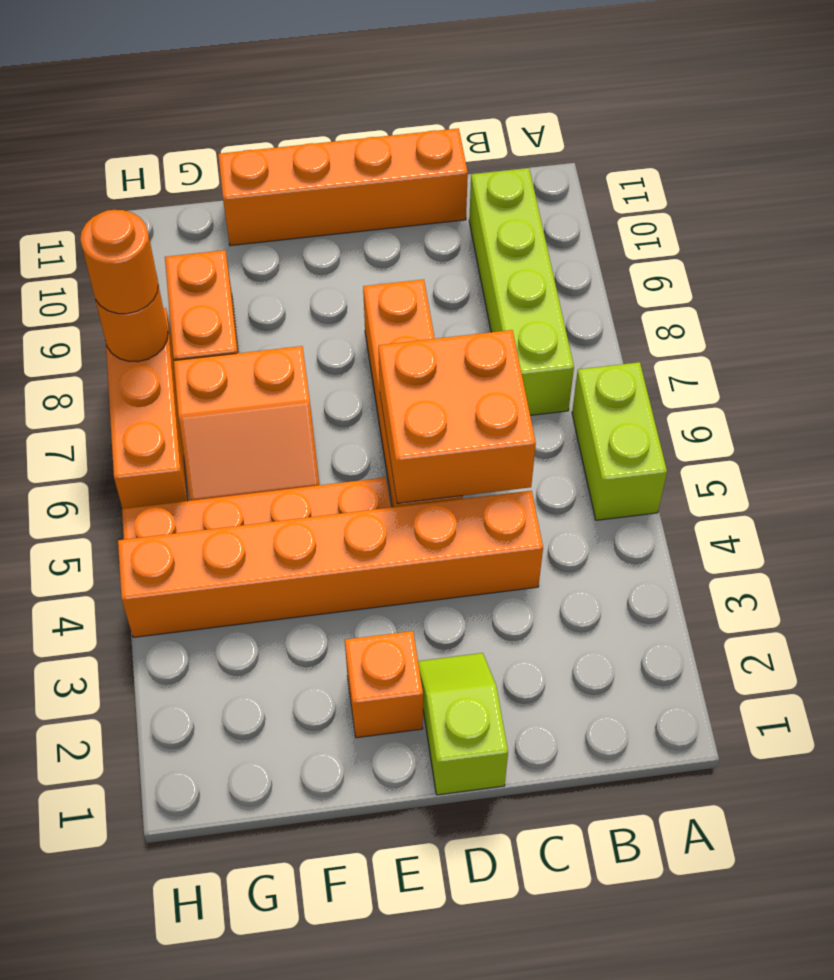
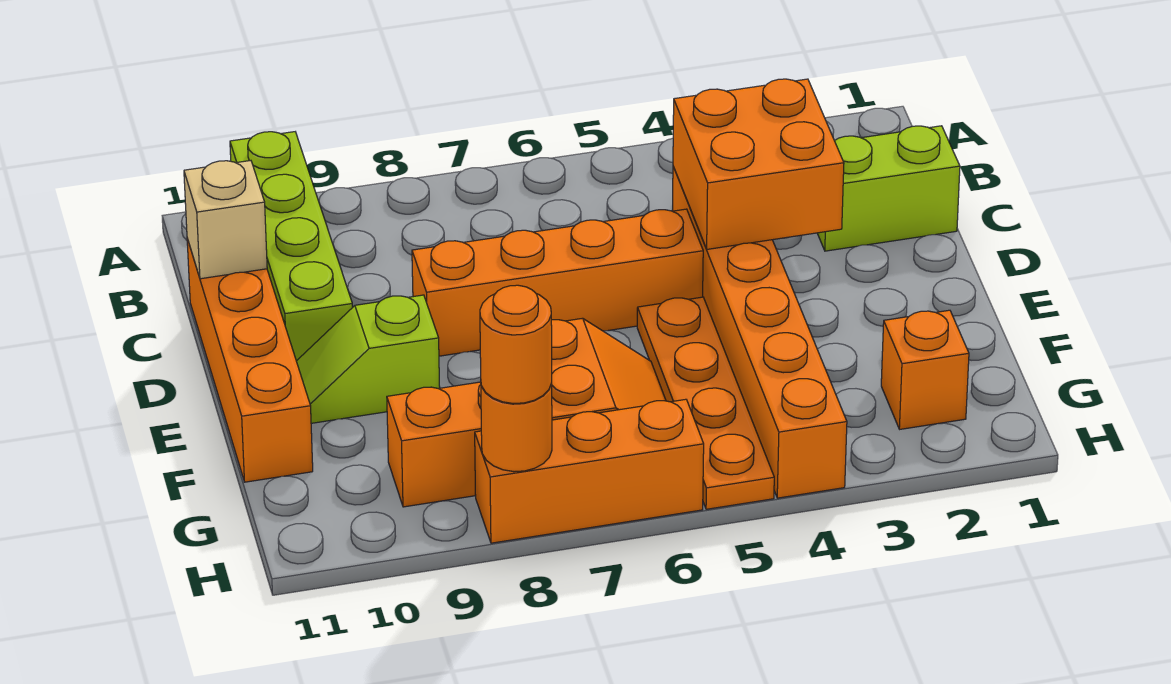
lime 1x2 brick [572,362,667,520] -> lime 1x2 brick moved to [817,126,960,251]
lime 1x4 brick [469,168,574,415] -> lime 1x4 brick turned to [230,132,353,361]
orange 2x2 brick [378,330,536,503] -> orange 2x2 brick moved to [673,79,844,249]
none -> tan 1x1 brick [184,161,267,279]
lime 1x2 slope [418,653,508,795] -> lime 1x2 slope moved to [296,295,440,423]
orange 1x1 brick [345,631,423,738] -> orange 1x1 brick moved to [881,310,969,429]

